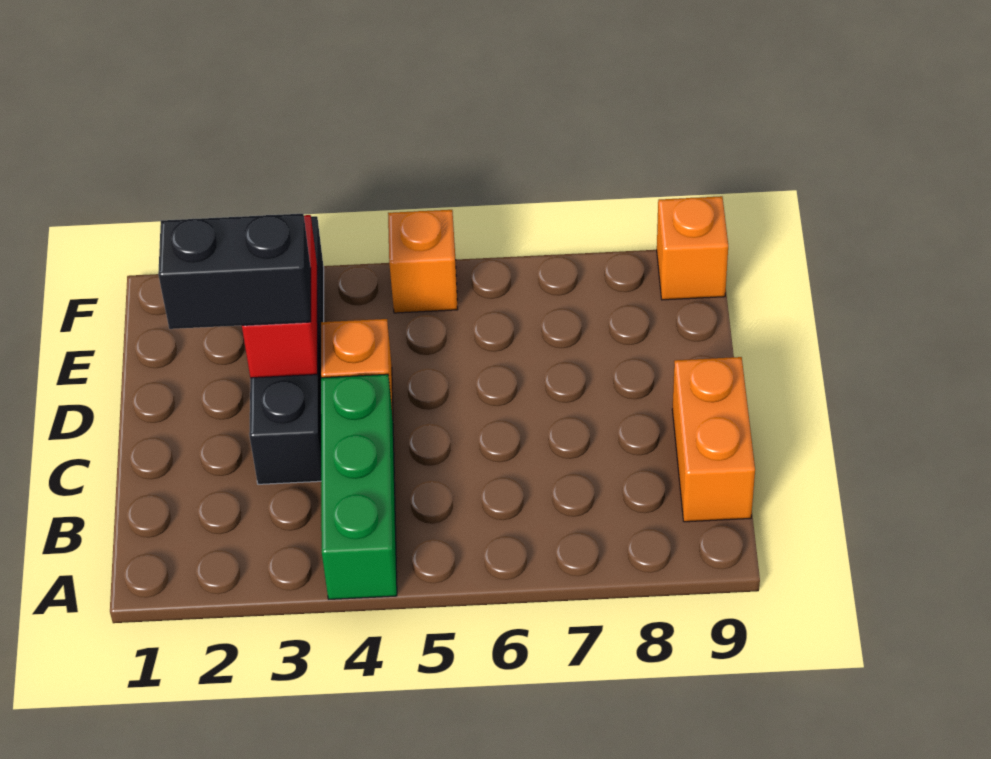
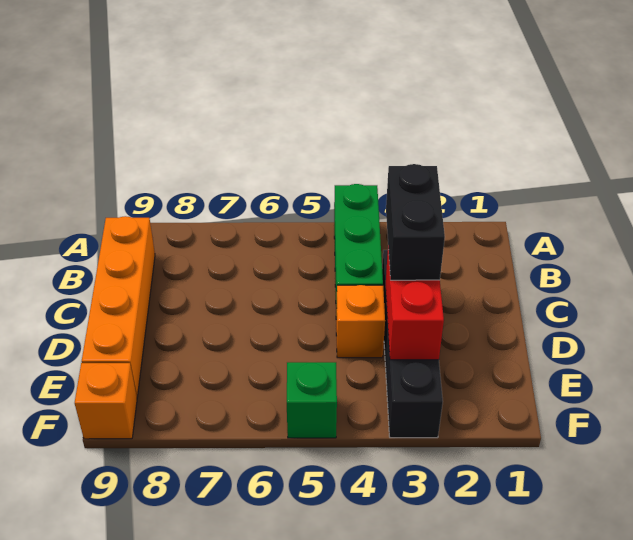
orange 1x2 brick [672,357,755,522] -> orange 1x4 brick [82,216,155,397]
black 1x2 brick [158,214,311,329] -> black 1x2 brick turned to [386,164,445,280]
orange 1x1 brick [388,210,458,313] -> green 1x1 brick [287,362,337,438]

